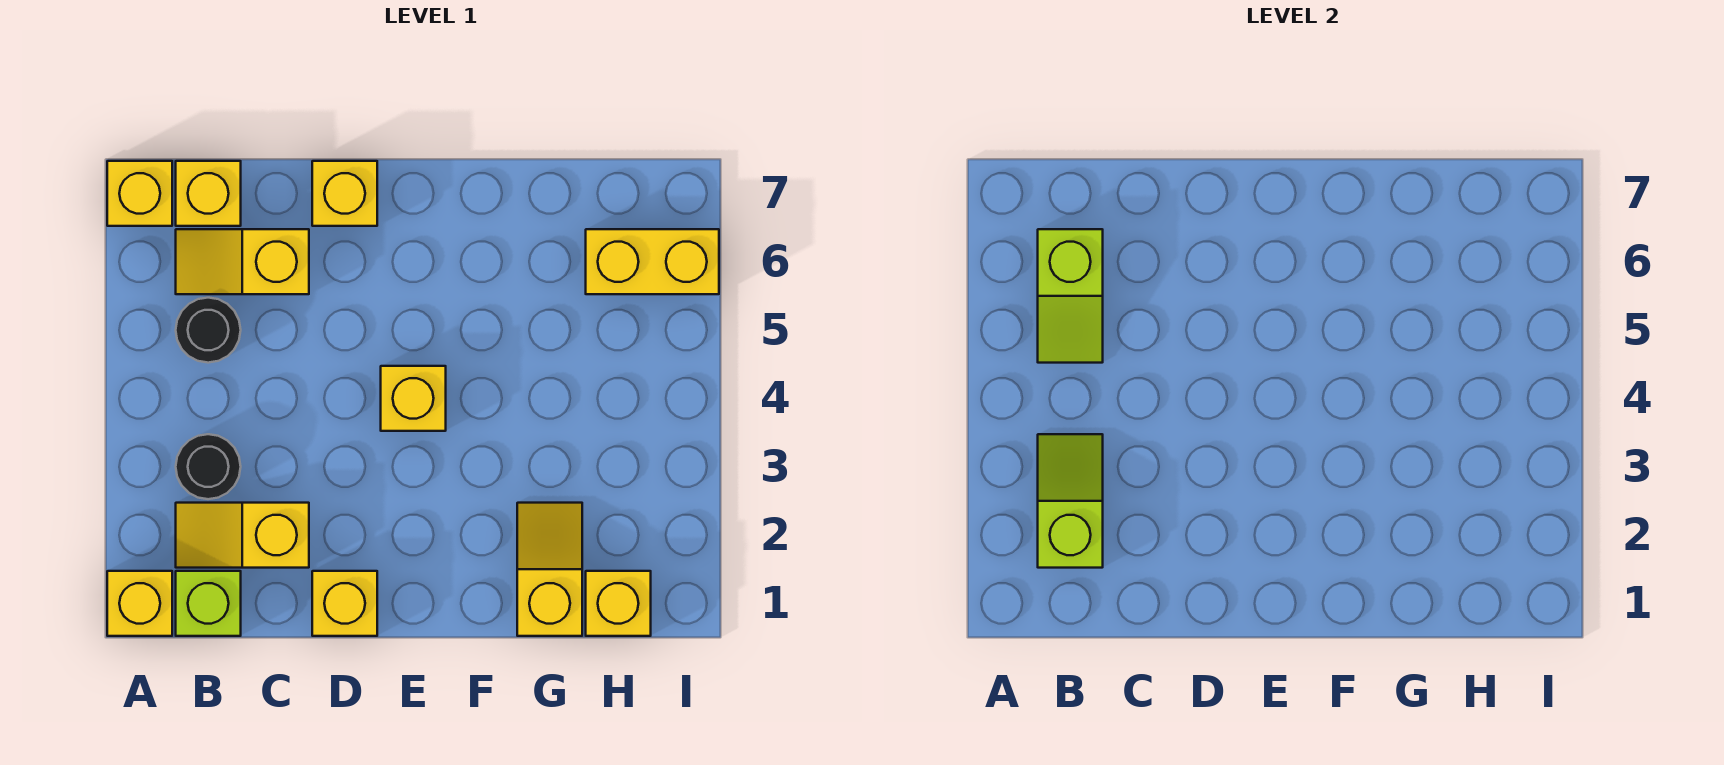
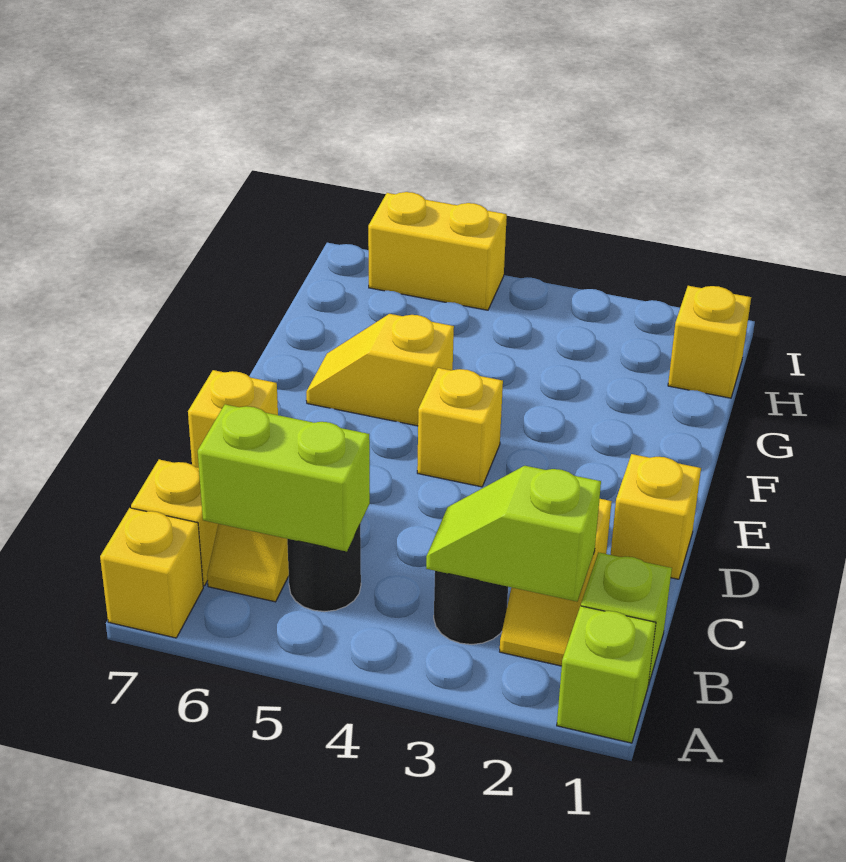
yellow 1x1 brick [107,571,172,636] -> lime 1x1 brick [557,606,656,743]
lime 1x2 slope [1038,229,1103,363] -> lime 1x2 brick [198,404,370,552]
yellow 1x2 slope [517,503,582,636] -> yellow 1x2 slope moved to [306,314,454,426]
yellow 1x2 brick [586,229,719,294] -> yellow 1x2 brick turned to [368,192,507,310]

